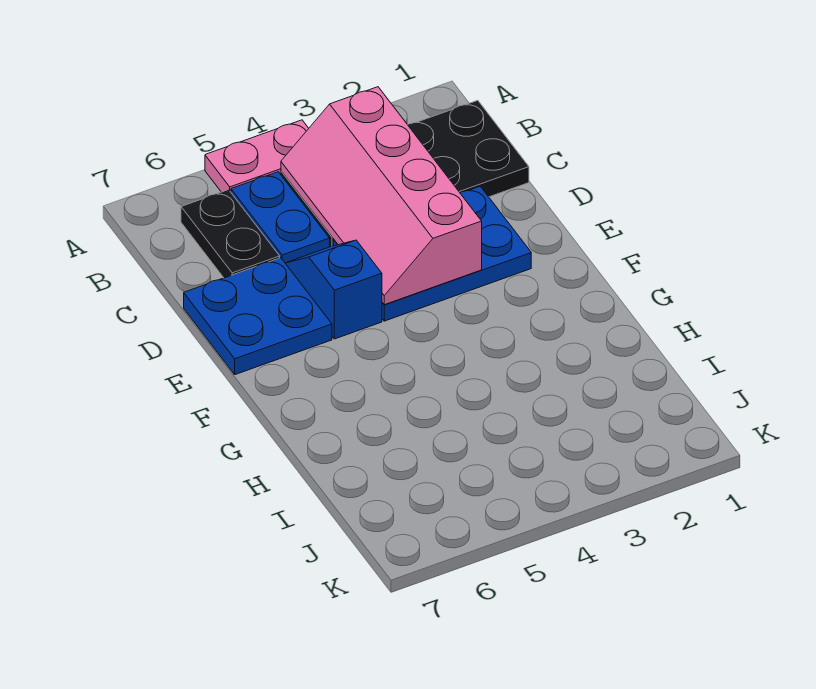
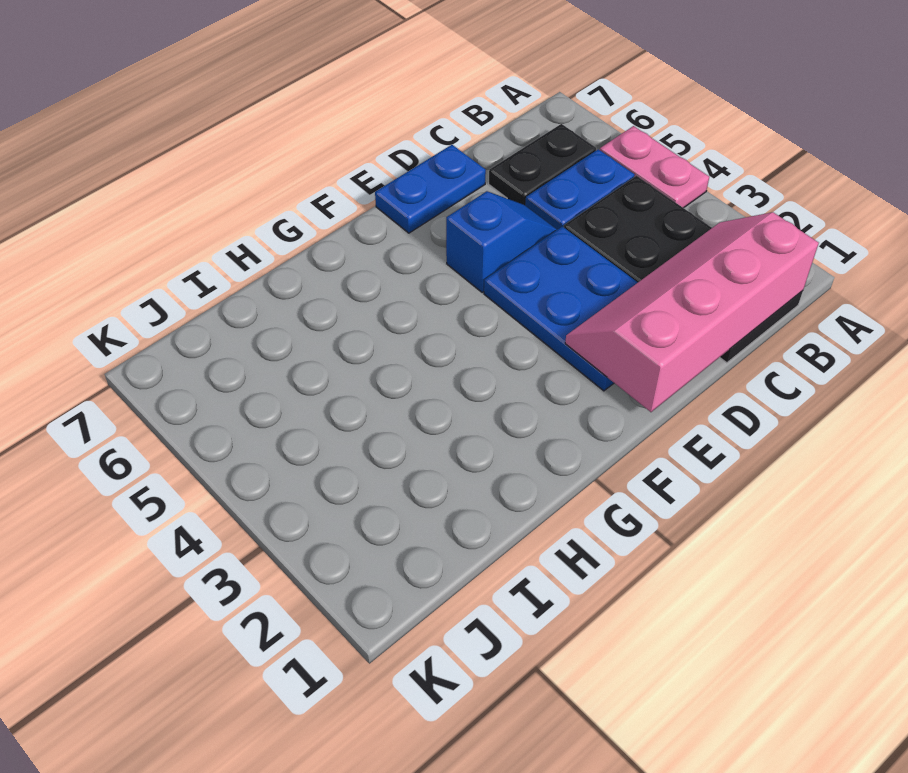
pink 2x4 slope [281,87,482,305] -> pink 2x4 slope moved to [565,212,819,412]
blue 2x2 plate [184,258,332,375] -> blue 1x2 plate [375,145,486,233]

